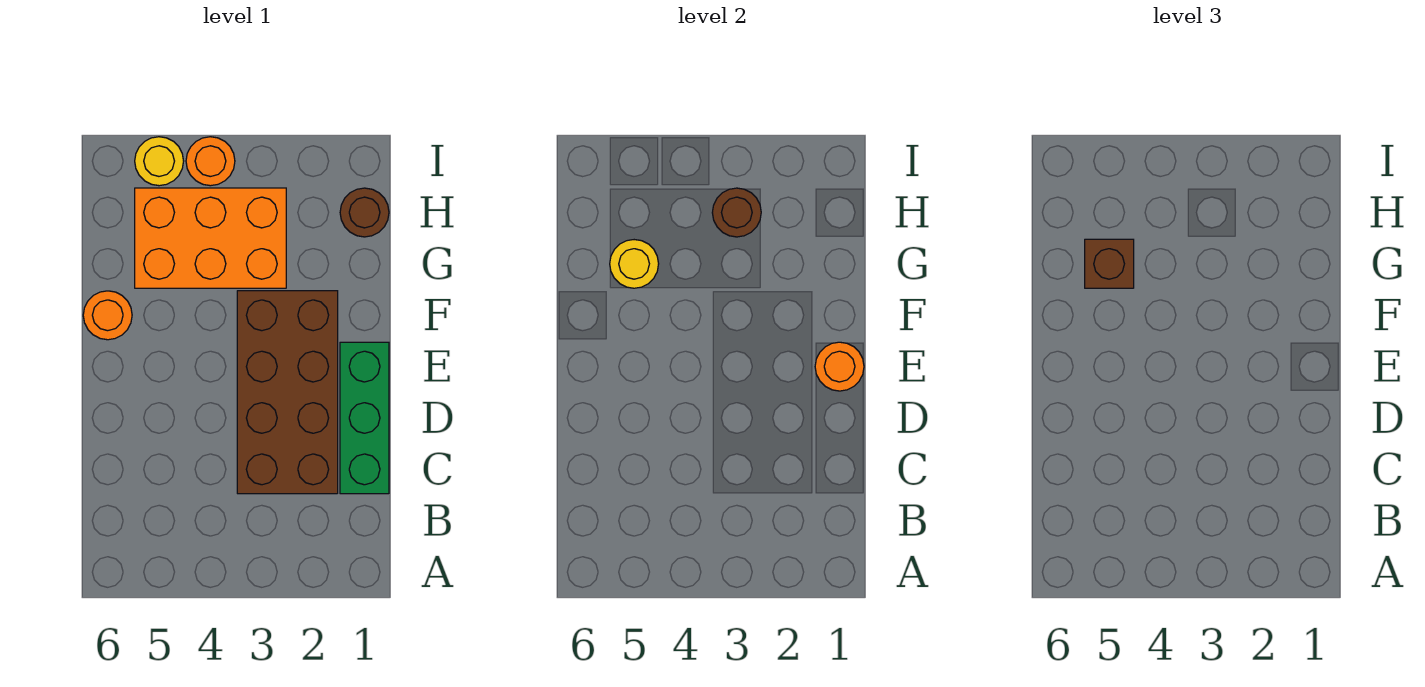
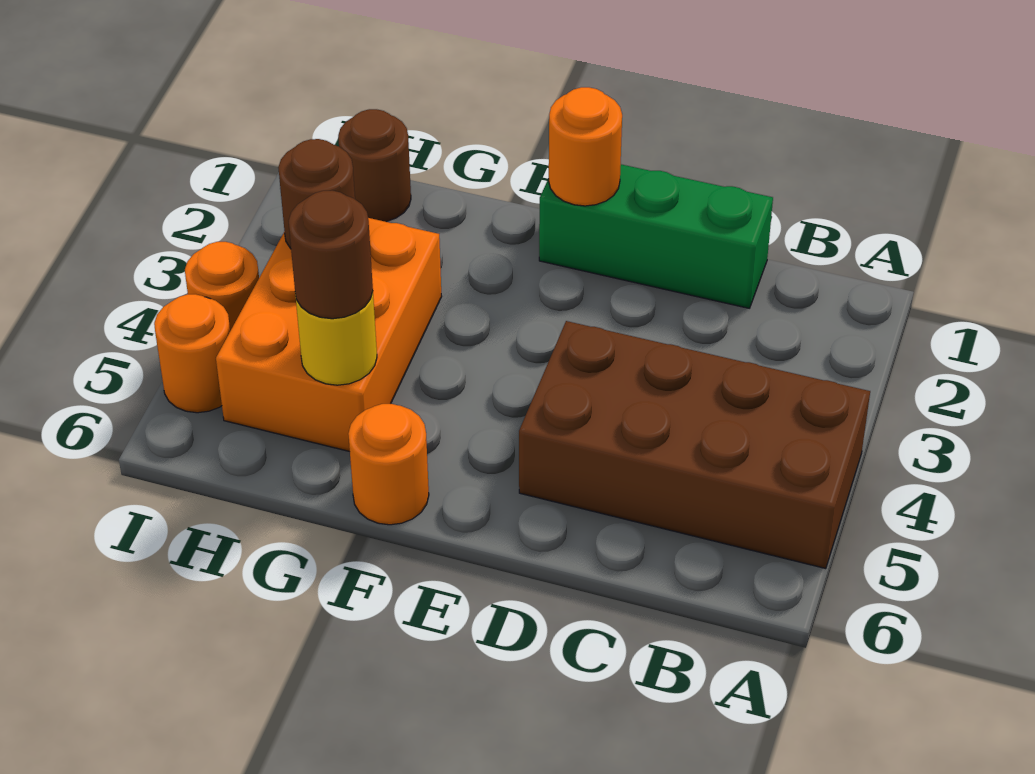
brown 2x4 brick [237,291,338,494] -> brown 2x4 brick moved to [519,321,870,569]
brown 1x1 brick [1085,239,1134,288] -> brown 1x1 round brick [289,191,373,319]
yellow 1x1 round brick [135,137,184,186] -> orange 1x1 round brick [154,294,230,413]

